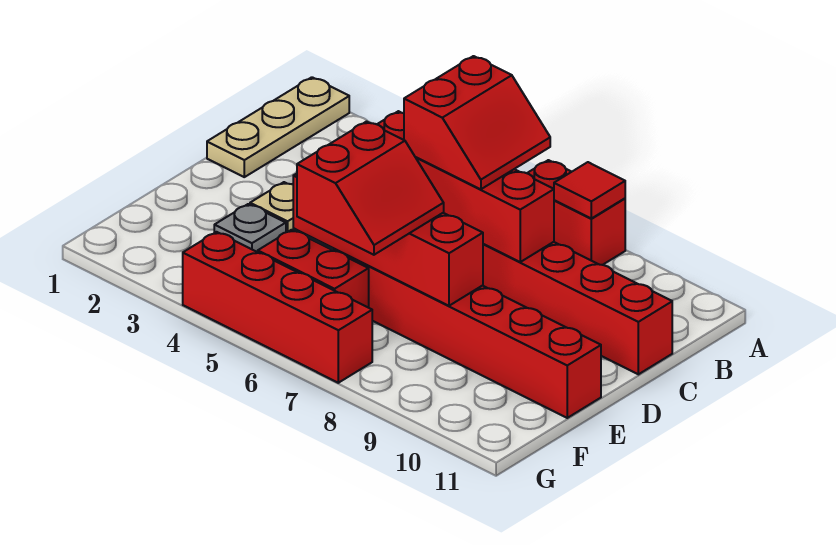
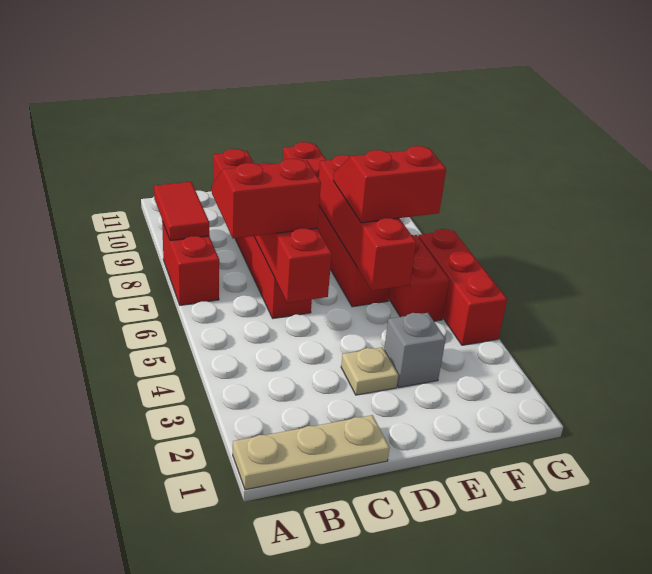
red 1x1 tile [554,162,625,218] -> red 1x2 tile [154,182,209,241]
grey 1x1 plate [214,204,286,252] -> grey 1x1 brick [384,313,446,387]
red 1x4 brick [183,232,372,383] -> red 1x3 brick [418,229,507,345]

